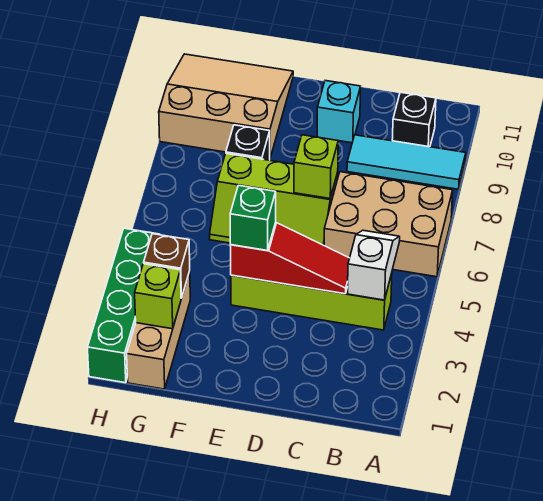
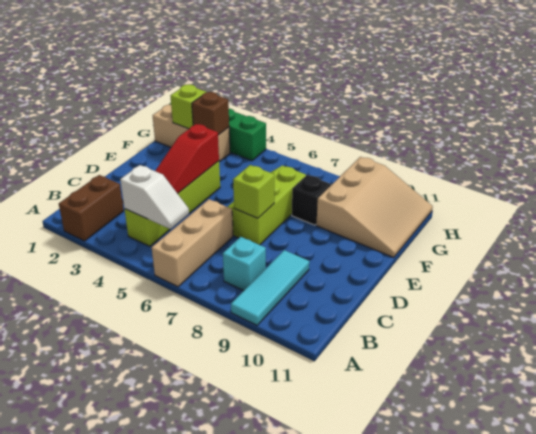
none -> brown 1x2 brick [59,175,124,241]
tan 2x3 brick [324,172,453,277] -> tan 1x3 brick [152,199,233,287]
black 1x1 brick [392,92,436,147] -> none
cyan 1x1 brick [317,81,361,143] -> cyan 1x1 brick moved to [223,237,266,291]
green 1x1 brick [230,185,276,251] -> none

